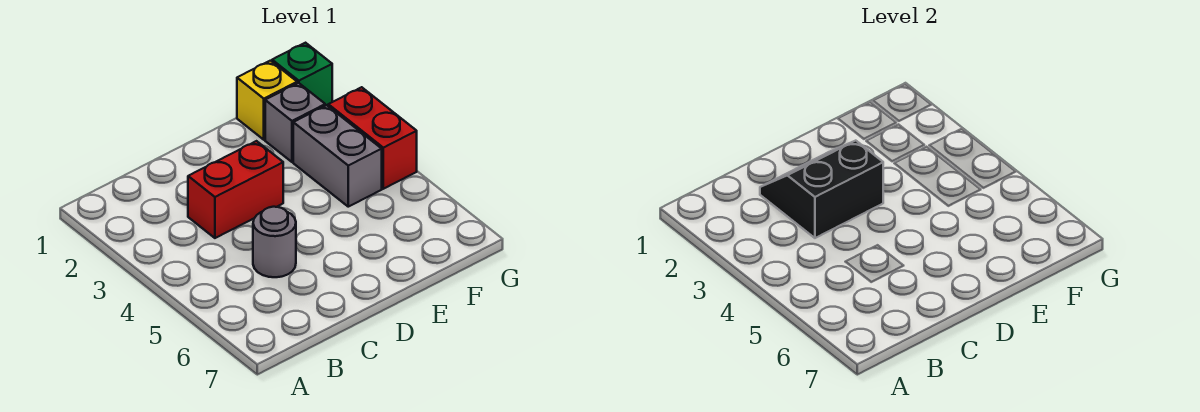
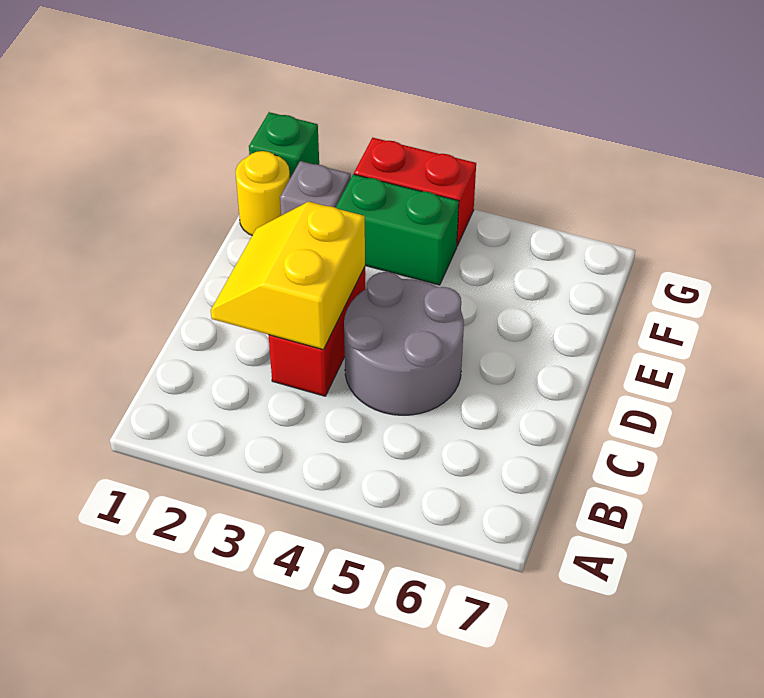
black 2x2 slope [760,141,883,238] -> yellow 2x2 slope [211,202,365,350]
grey 1x1 round brick [253,207,296,277] -> grey 2x2 round brick [344,272,464,415]
yellow 1x1 brick [237,61,297,140] -> yellow 1x1 round brick [235,151,290,235]
grey 1x2 brick [293,105,382,207] -> green 1x2 brick [336,174,459,285]

